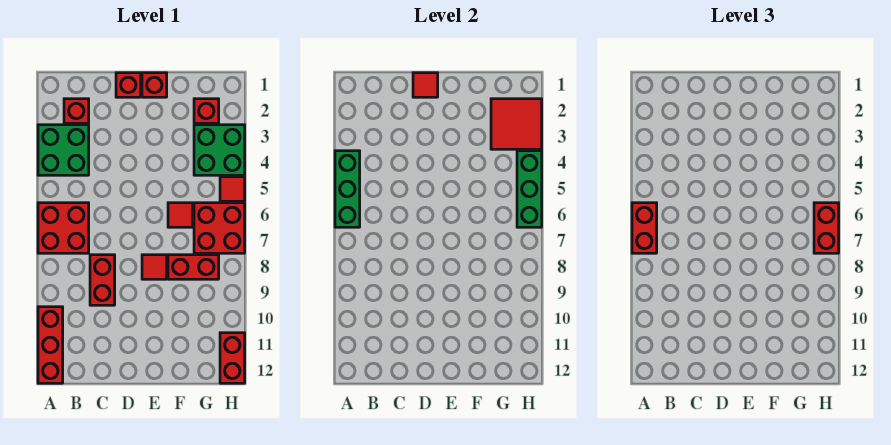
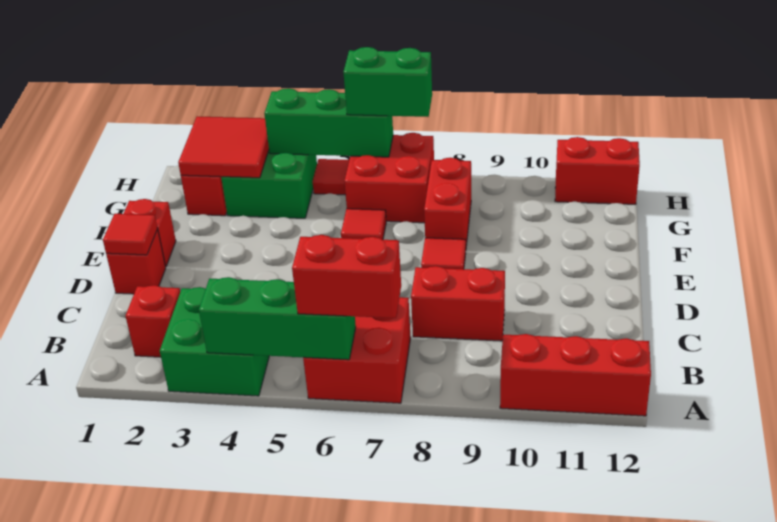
red 1x2 brick [814,203,839,253] -> green 1x2 brick [343,47,432,117]

